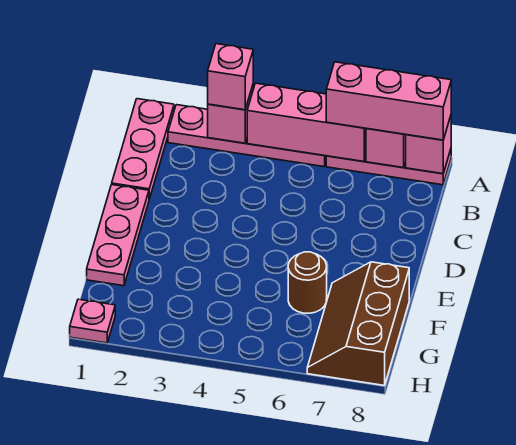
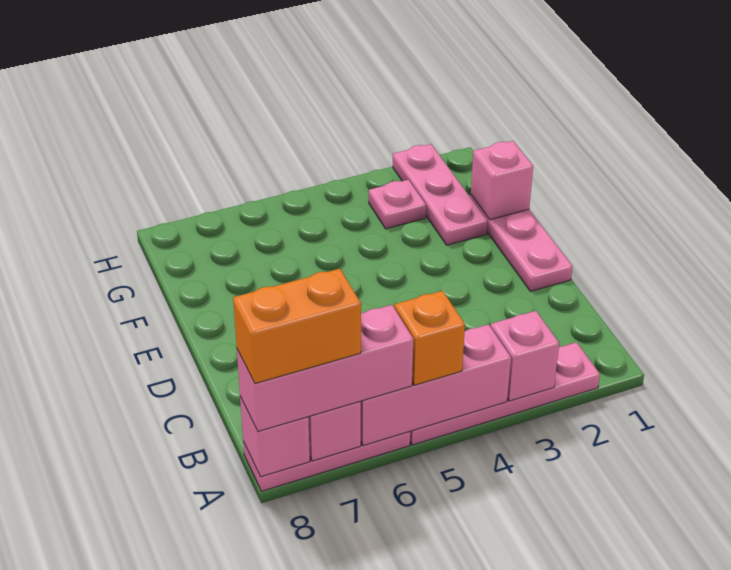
pink 1x3 plate [112,99,174,199] -> pink 1x3 plate moved to [393,144,487,245]
pink 1x1 brick [208,44,253,110] -> pink 1x1 brick moved to [471,141,533,220]
none -> orange 1x1 brick [395,291,465,385]
none -> orange 1x2 brick [233,269,361,383]
brown 1x1 round brick [288,252,327,313] -> none
brown 2x3 slope [307,262,409,386] -> none
pink 1x1 plate [70,299,115,343] -> pink 1x1 plate moved to [369,180,426,229]

